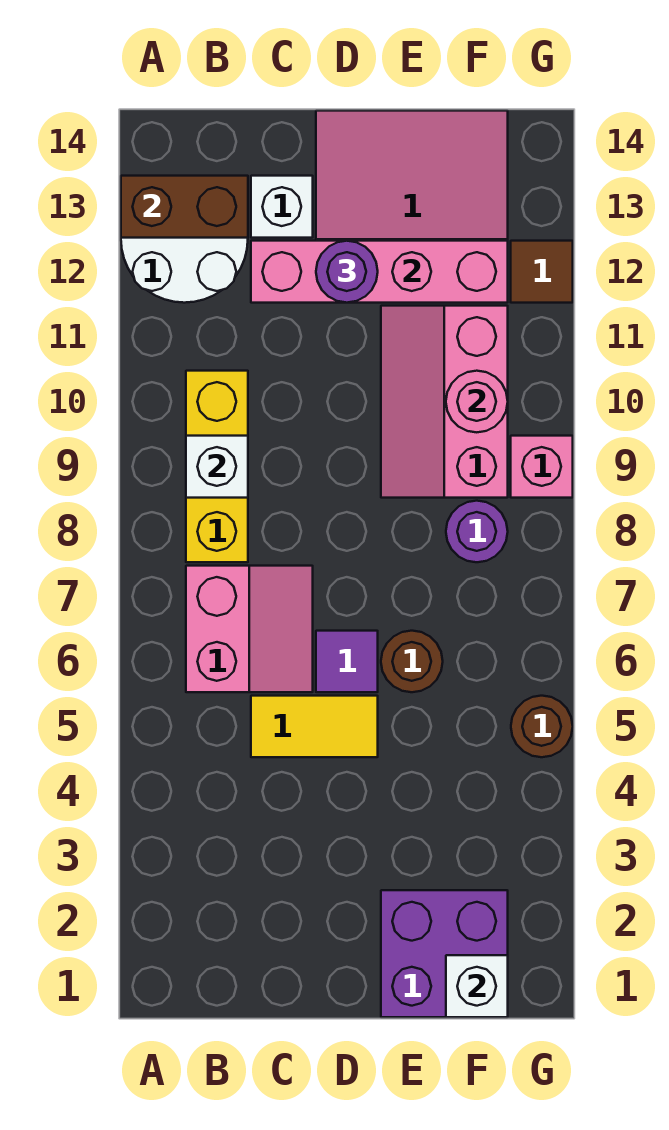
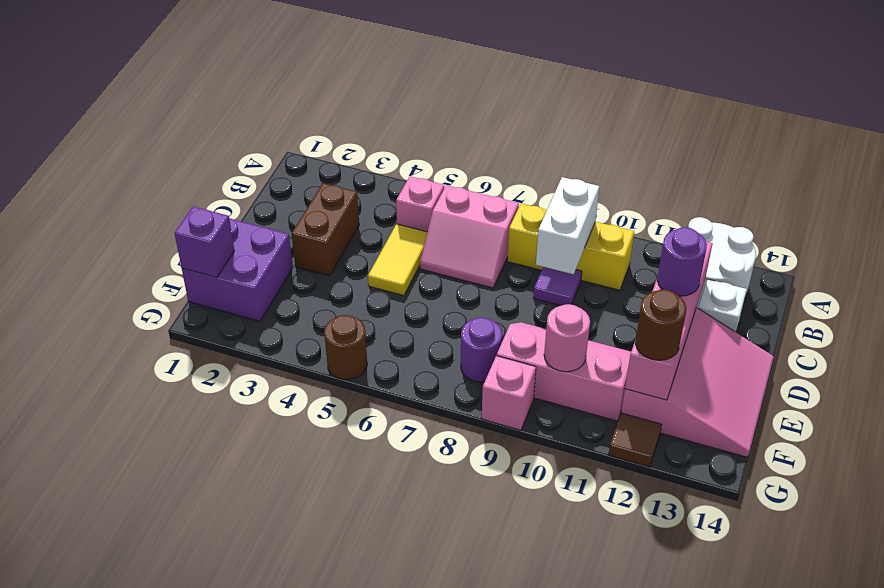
brown 1x2 brick [121,176,248,238] -> brown 1x2 brick moved to [292,183,359,276]
none -> pink 1x1 brick [396,176,444,232]
white 1x1 brick [186,436,248,498] -> white 1x2 brick [536,177,599,274]
purple 1x1 tile [316,631,378,692] -> purple 1x1 tile moved to [533,267,582,306]
brown 1x1 round brick [381,631,443,692] -> brown 1x1 round brick moved to [635,290,686,360]
white 1x1 brick [446,955,508,1017] -> purple 1x1 brick [175,207,234,278]

